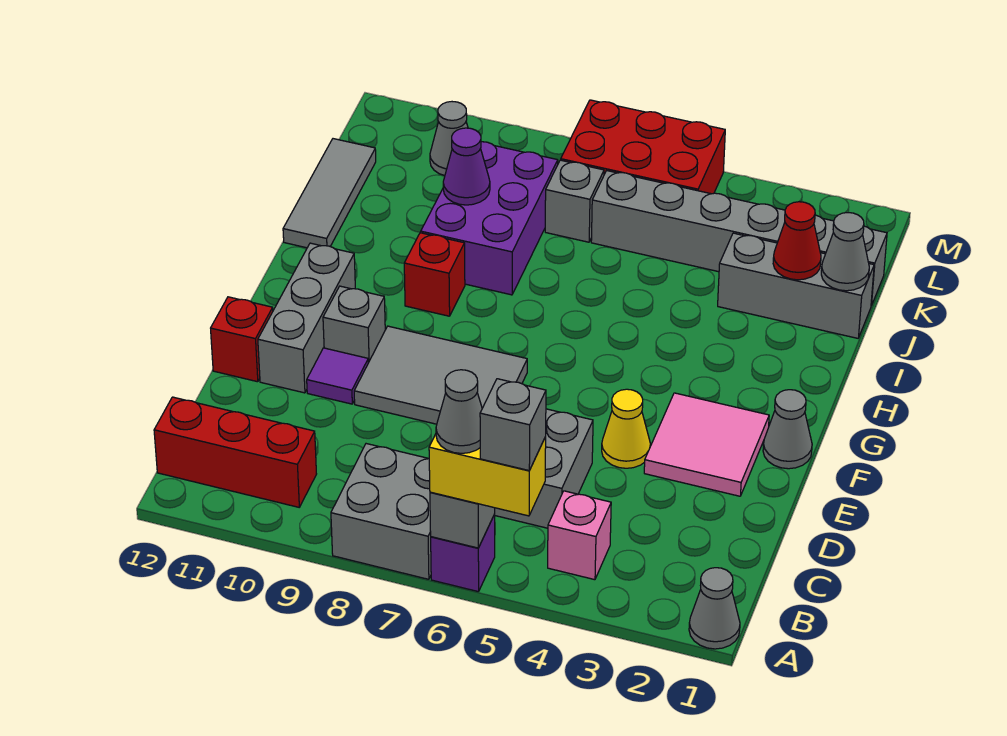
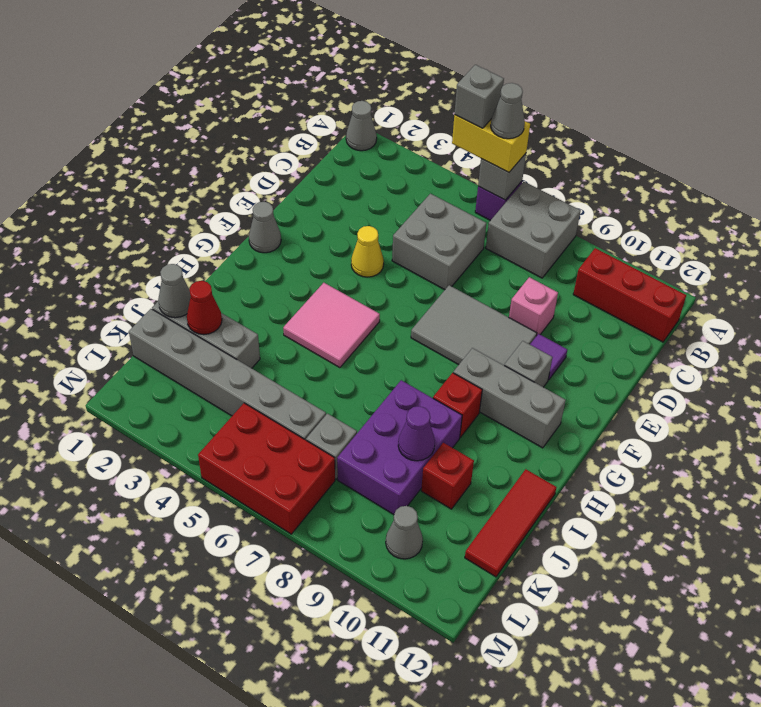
pink 1x1 brick [548,491,611,580] -> pink 1x1 brick moved to [509,277,558,336]
pink 2x2 tile [644,393,769,496] -> pink 2x2 tile moved to [283,283,380,368]
grey 1x3 brick [258,243,355,393] -> grey 1x3 brick turned to [453,348,566,448]
red 1x1 brick [211,297,273,382] -> red 1x1 brick moved to [421,443,474,509]
grey 1x3 tile [283,139,376,248] -> red 1x3 tile [465,469,556,577]

